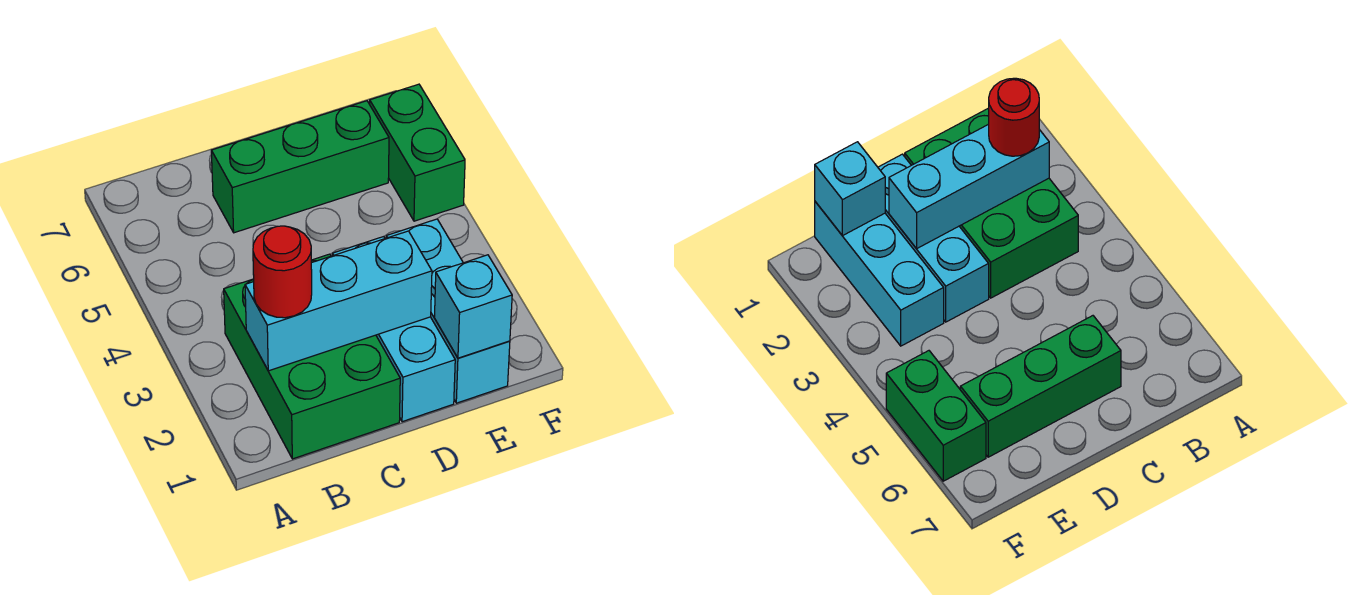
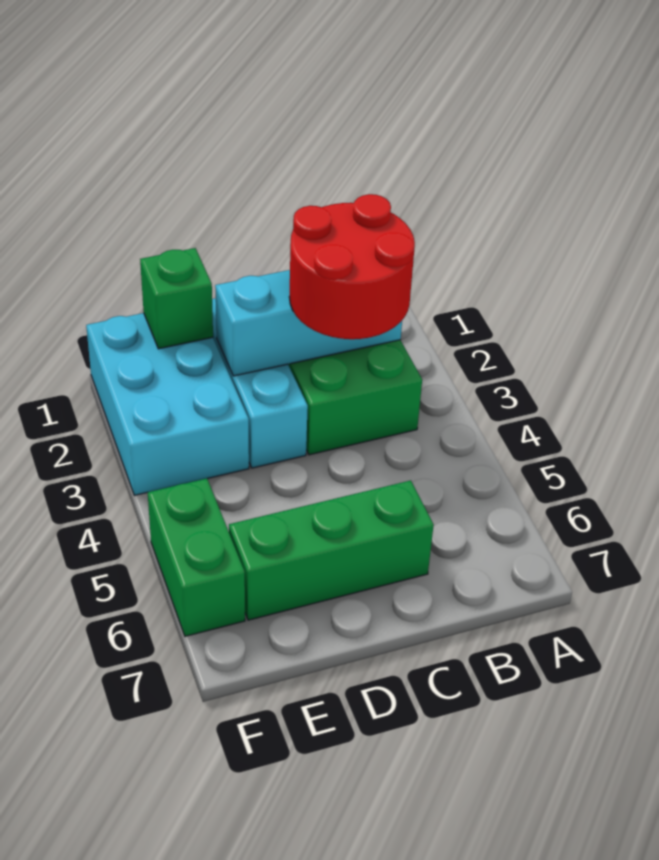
red 1x1 round brick [253,226,312,318] -> red 2x2 round brick [289,194,415,339]
cyan 1x3 brick [386,219,510,403] -> cyan 2x3 brick [86,313,249,495]
cyan 1x1 brick [434,255,512,358] -> green 1x1 brick [140,248,213,349]

